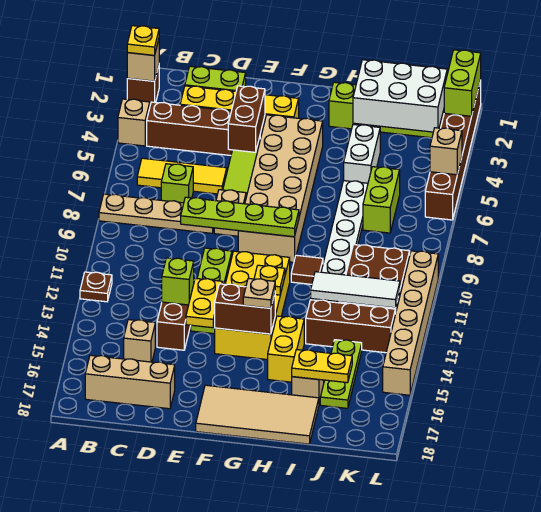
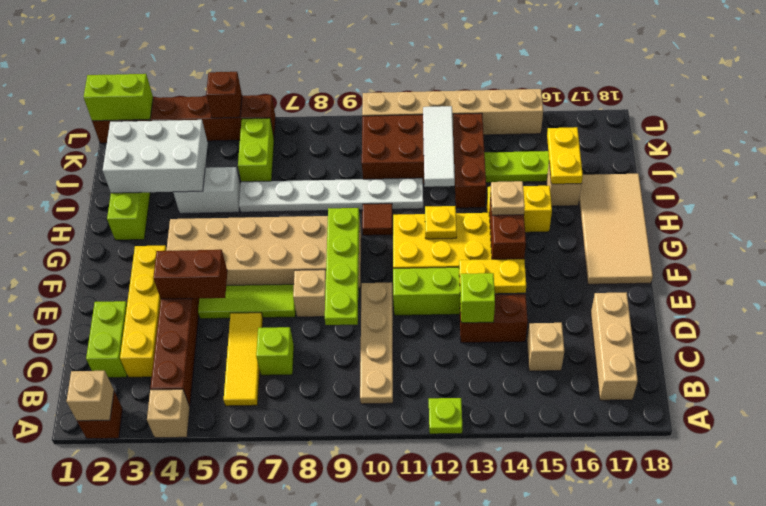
yellow 1x1 plate [127,26,159,55] -> none
tan 1x4 plate [99,194,214,233] -> tan 1x4 plate moved to [360,283,393,404]
brown 1x1 plate [80,272,112,302] -> lime 1x1 plate [429,398,462,434]
white 2x3 brick [353,60,447,132] -> white 2x3 brick turned to [103,120,208,193]
lime 1x2 brick [363,167,400,233] -> lime 1x2 brick turned to [238,118,274,182]
tan 1x1 brick [430,128,462,175] -> brown 1x1 brick [206,72,242,118]

